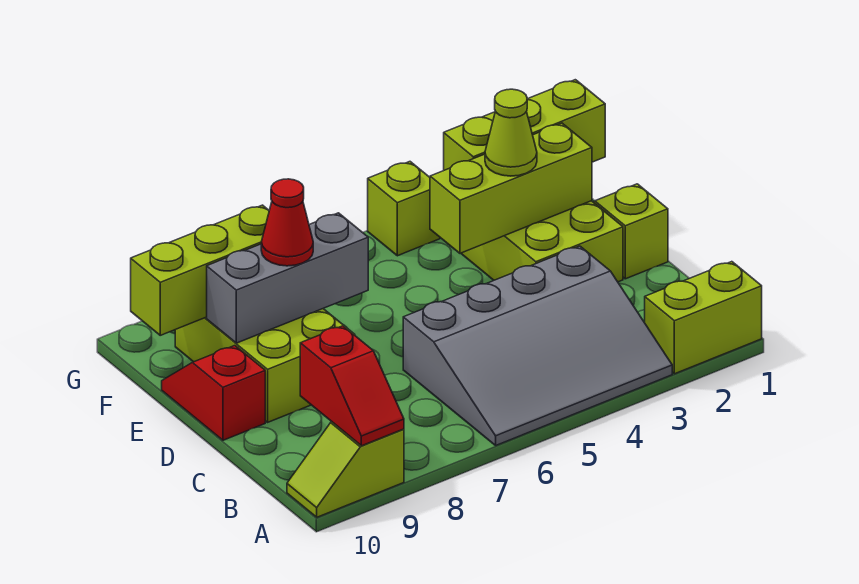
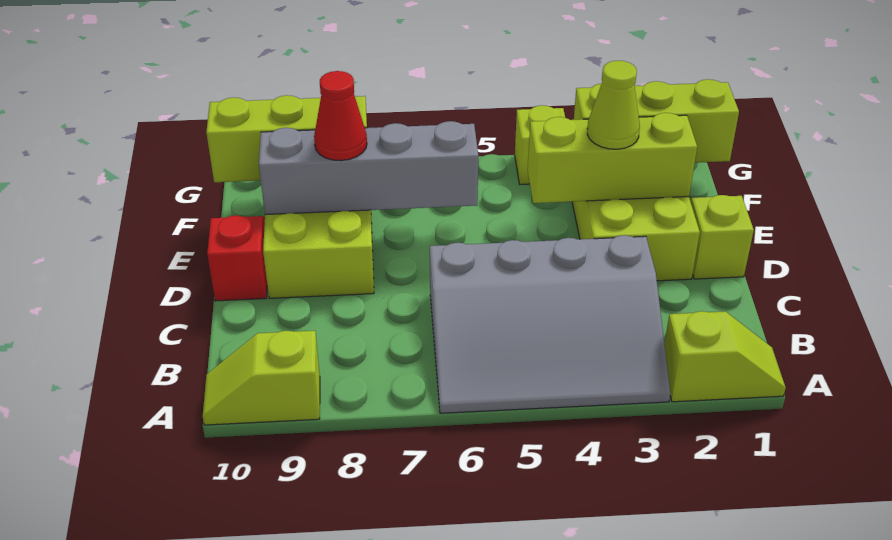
lime 1x2 brick [645,262,762,374] -> lime 1x2 slope [664,311,786,402]
red 1x2 slope [300,326,404,446] -> none
grey 1x3 brick [207,213,368,343] -> grey 1x4 brick [259,121,478,215]

